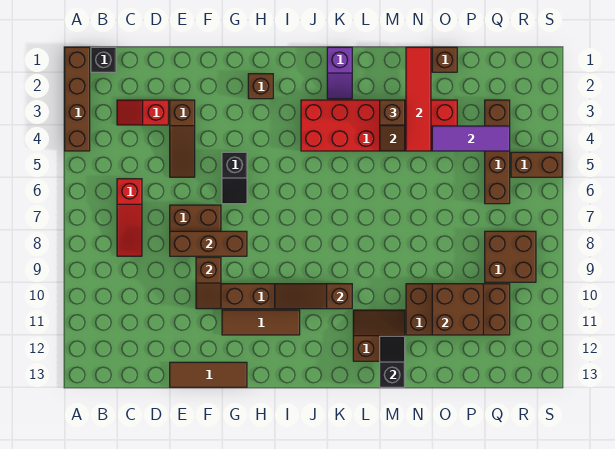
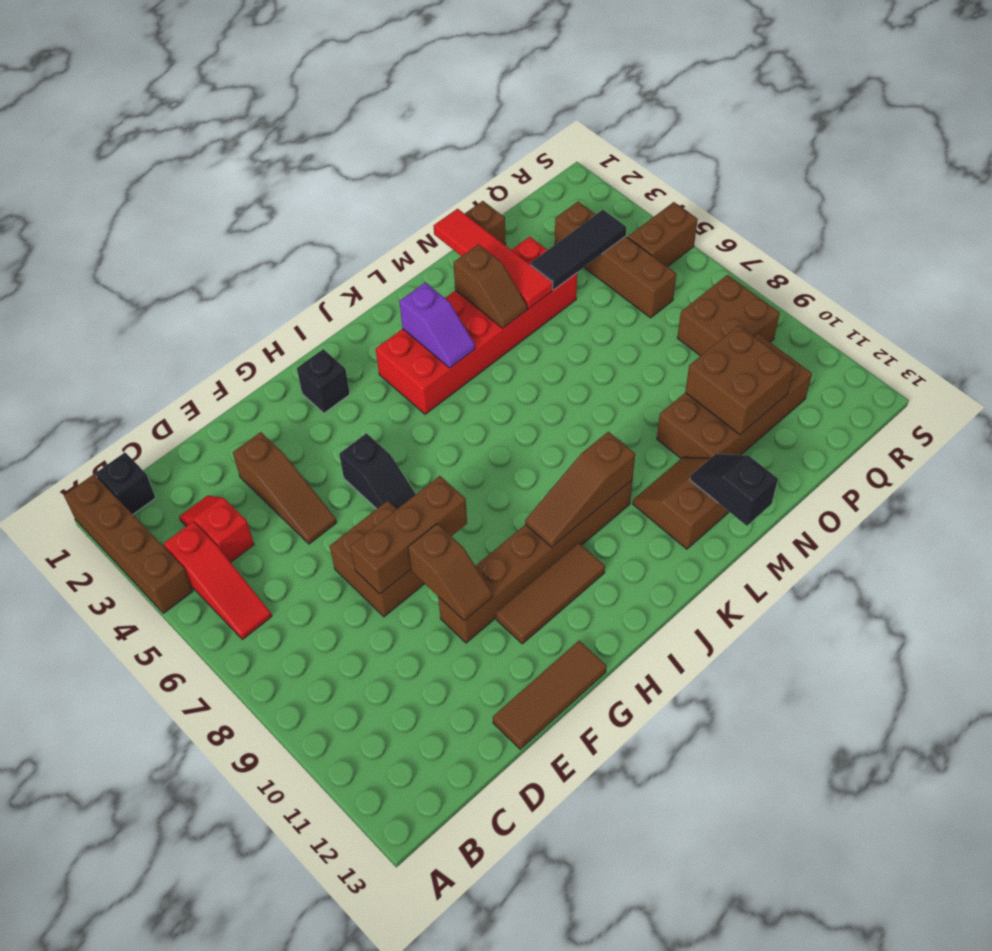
red 1x2 slope [117,100,168,125] -> red 1x2 slope turned to [179,495,254,562]
red 1x3 slope [117,179,142,256] -> red 1x3 slope moved to [163,522,272,639]
brown 1x1 brick [248,74,273,99] -> black 1x1 brick [297,349,350,413]
purple 1x2 slope [327,47,352,99] -> purple 1x2 slope moved to [399,282,475,368]
brown 1x1 brick [380,100,405,125] -> none
purple 1x3 tile [432,126,510,151] -> black 1x3 tile [530,210,626,290]

